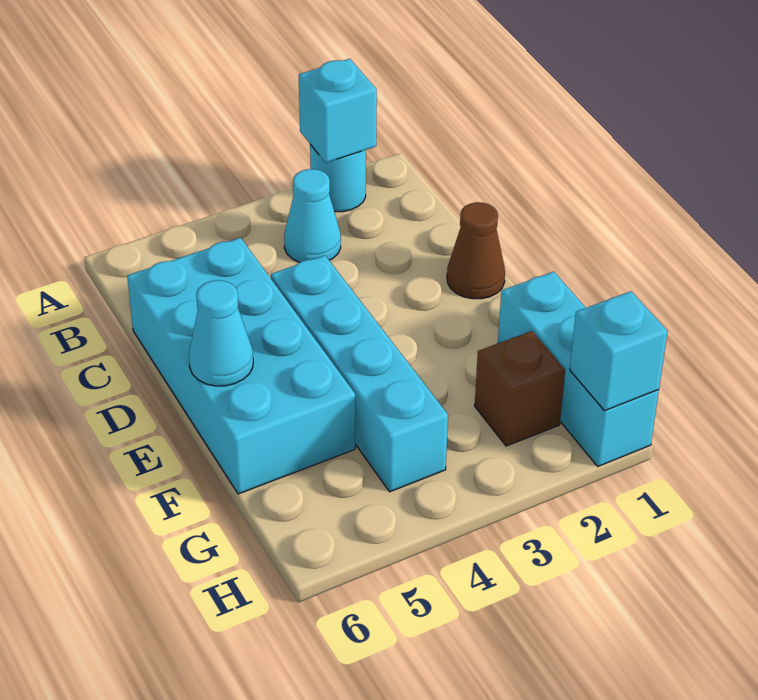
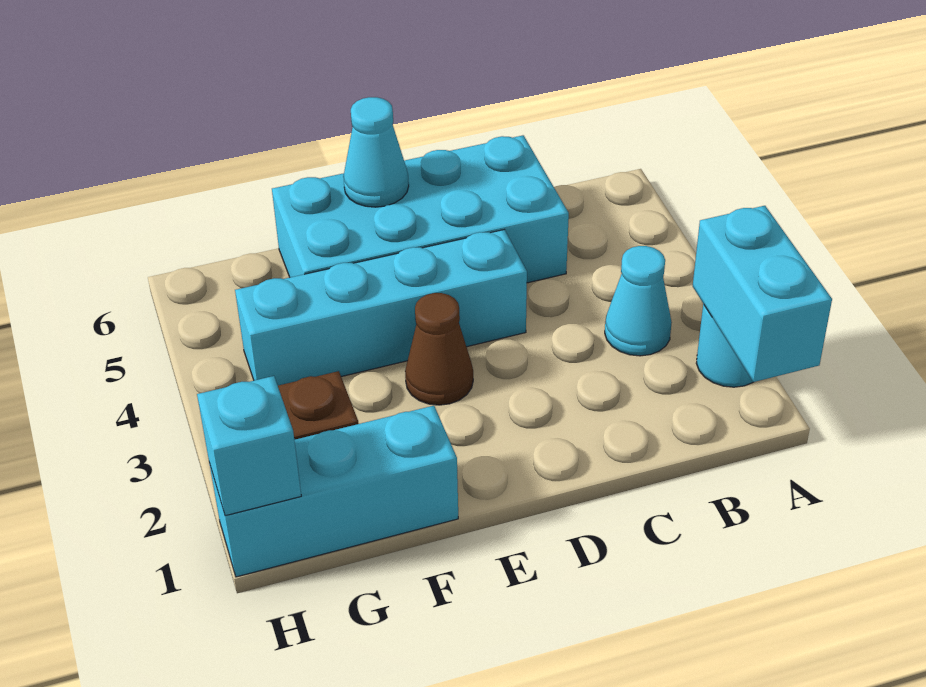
cyan 1x1 brick [299,59,377,163] -> cyan 1x2 brick [693,206,832,382]
brown 1x1 cone [447,202,505,299] -> brown 1x1 cone moved to [405,293,473,405]

